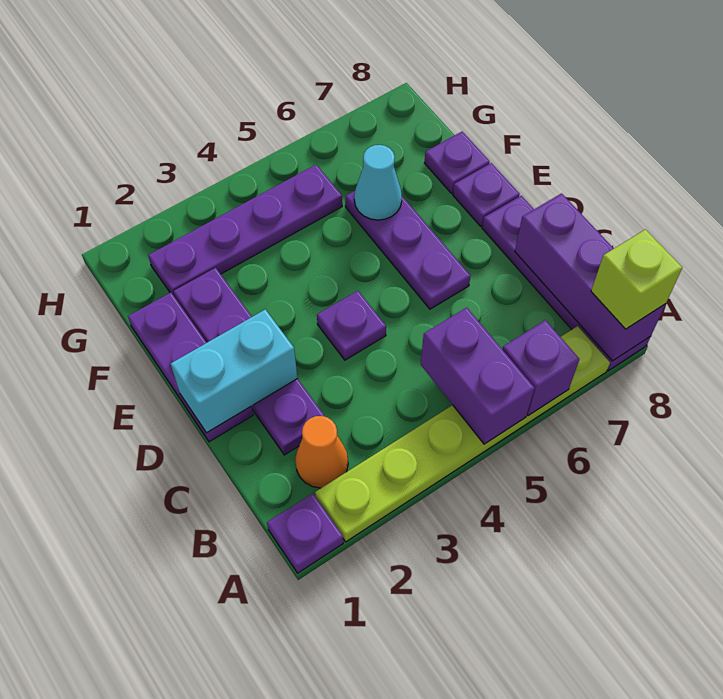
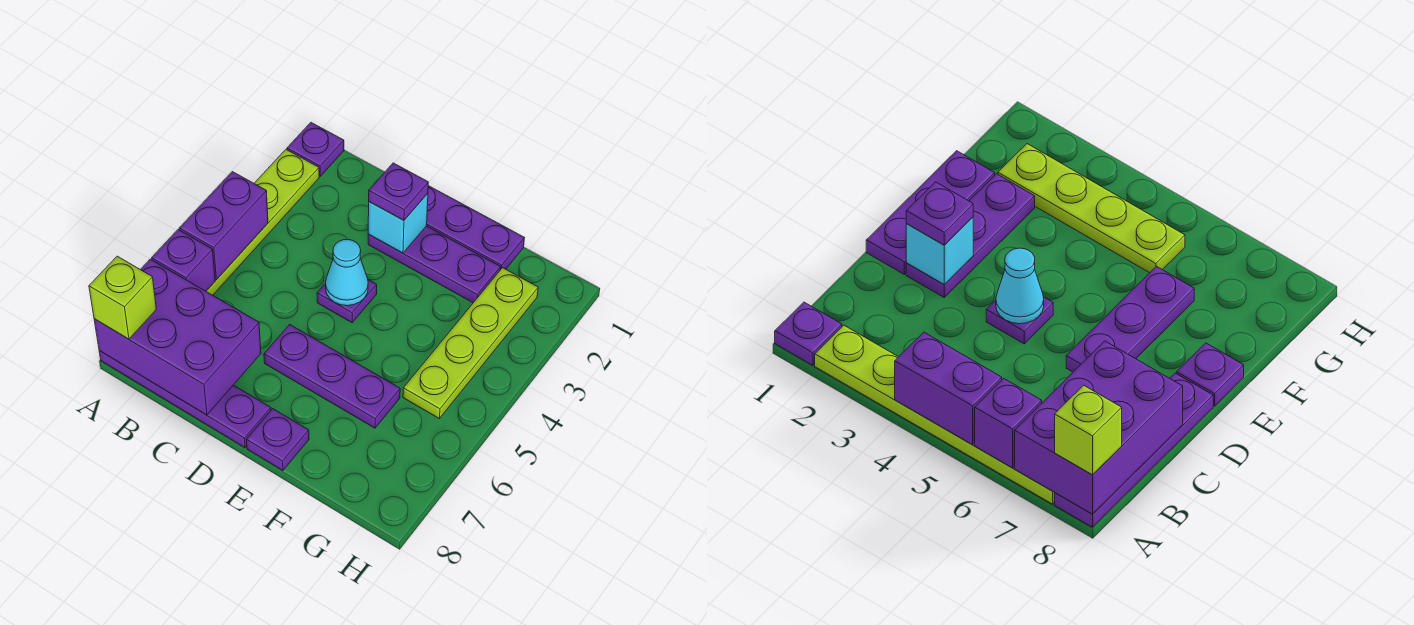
purple 1x2 brick [421,308,535,444] -> purple 1x2 brick turned to [179,172,268,280]
purple 1x3 brick [515,193,666,361] -> purple 2x3 brick [94,259,261,415]
orange 1x1 cone [295,416,348,488] -> none
purple 1x4 plate [174,268,325,455] -> purple 1x3 plate [368,226,501,303]
cyan 1x2 brick [171,309,297,433] -> cyan 1x1 brick [368,194,428,253]
cyan 1x1 cone [354,145,402,220] -> cyan 1x1 cone moved to [325,239,368,306]
purple 1x1 plate [425,132,490,193] -> purple 1x1 plate moved to [369,163,428,220]
purple 1x4 plate [148,165,342,297] -> lime 1x4 plate [403,268,538,419]

